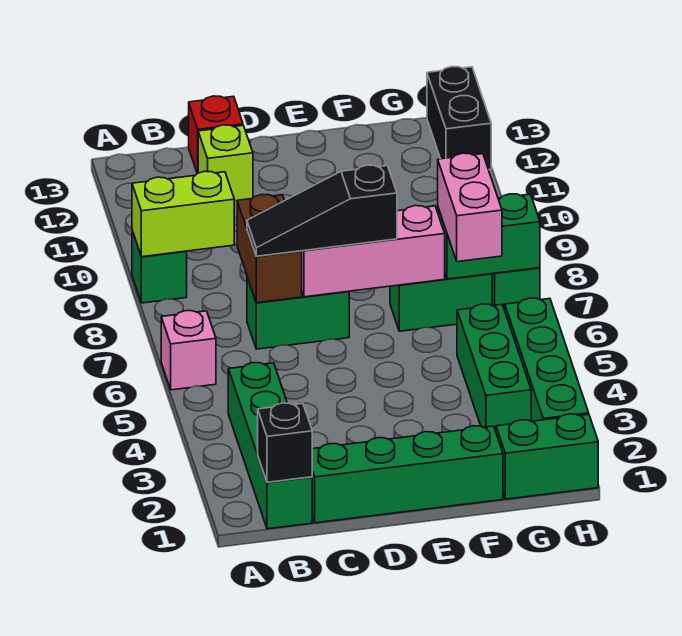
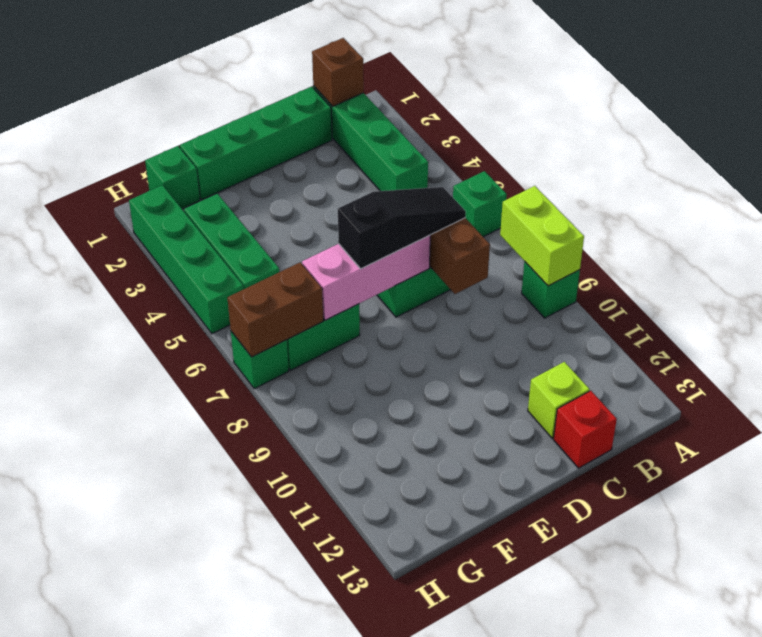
pink 1x1 brick [161,311,216,390] -> green 1x1 brick [453,171,507,237]
lime 1x2 brick [132,171,234,257] -> lime 1x2 brick turned to [500,186,584,286]
black 1x1 brick [258,403,312,482] -> brown 1x1 brick [312,38,364,106]
green 1x2 brick [496,414,598,499] -> green 1x1 brick [145,146,200,209]
pink 1x2 brick [438,153,502,262] -> none
green 1x2 brick [438,194,540,279] -> brown 1x2 brick [228,262,323,357]
black 1x2 brick [427,67,491,170] -> none

